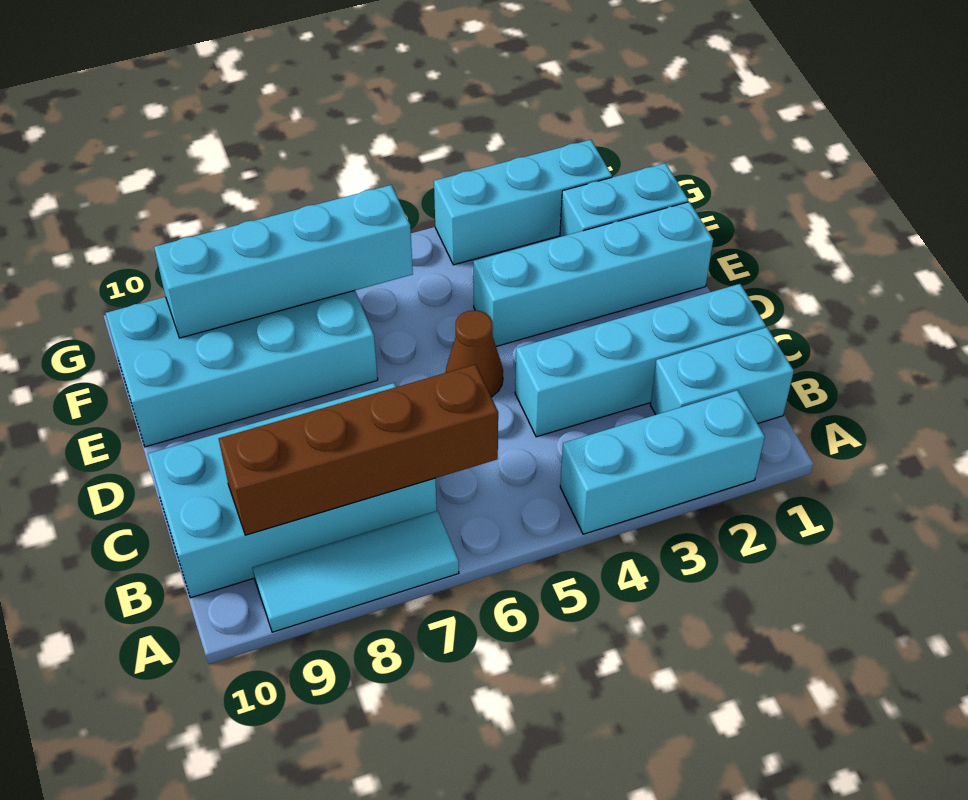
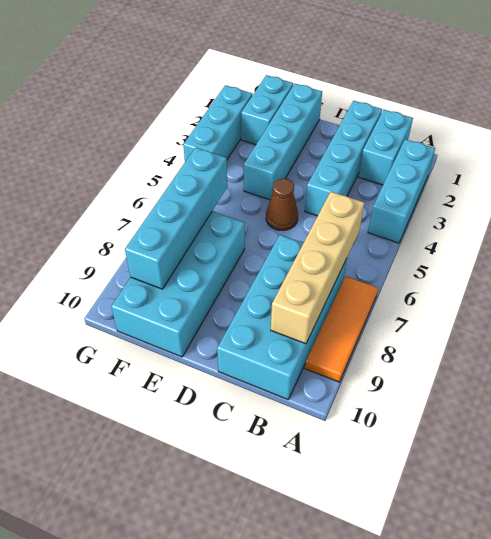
cyan 1x3 tile [252,511,459,632] -> orange 1x3 tile [305,277,378,382]
brown 1x4 brick [219,364,498,535] -> tan 1x4 brick [271,192,364,344]

